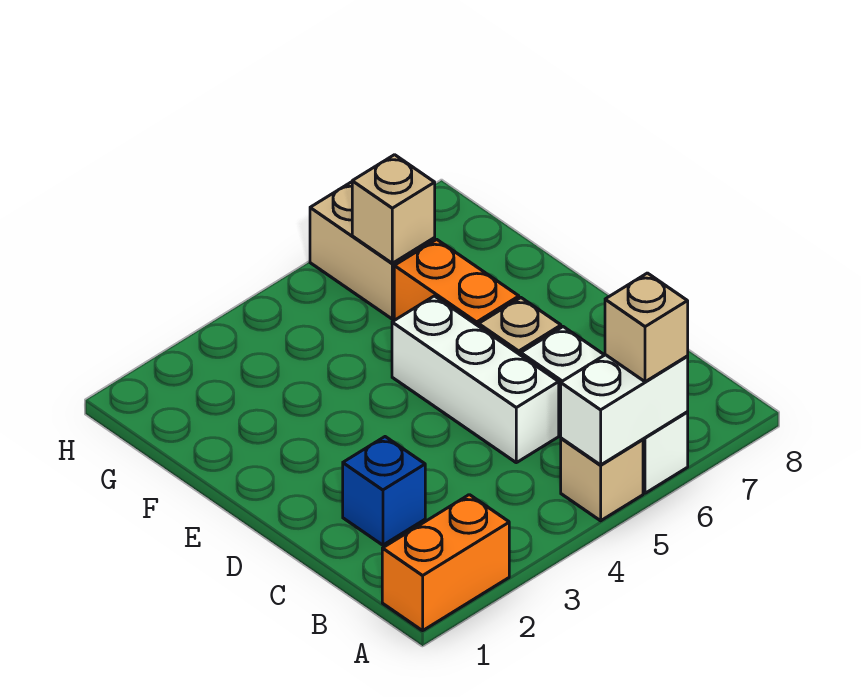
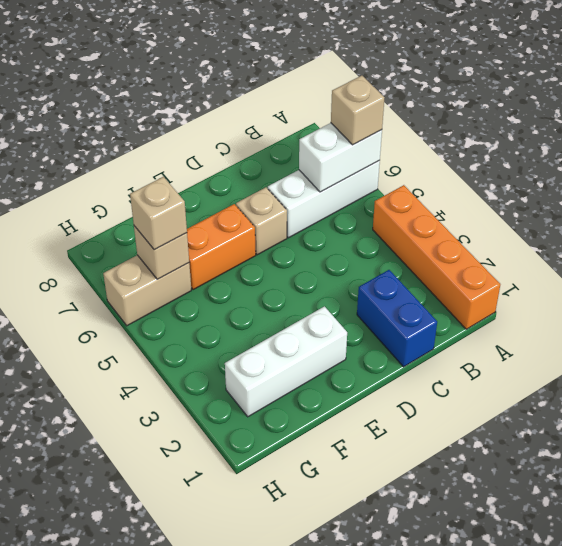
orange 1x2 brick [382,495,509,631] -> orange 1x4 brick [373,185,500,329]
tan 1x1 brick [561,438,643,521] -> tan 1x1 brick moved to [130,177,187,250]
white 1x2 brick [561,355,688,465] -> white 1x2 brick turned to [299,123,382,192]
blue 1x1 brick [343,437,425,545] -> blue 1x2 brick [357,270,437,367]
white 1x3 brick [392,296,559,463] -> white 1x3 brick moved to [225,306,347,417]

